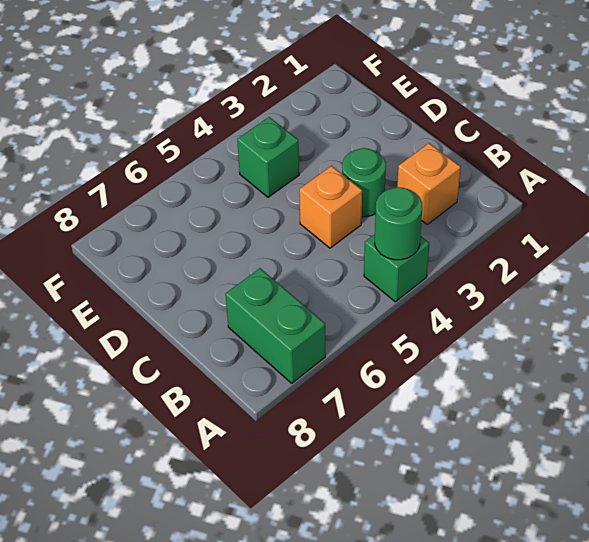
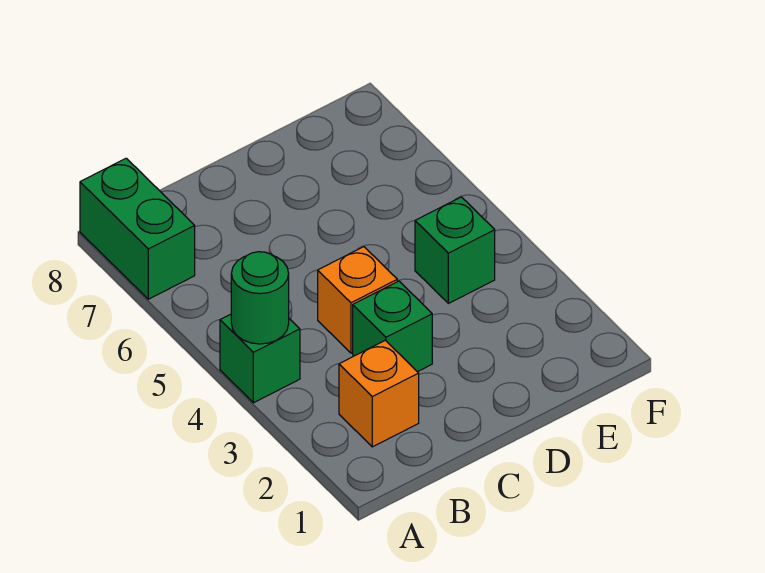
green 1x2 brick [226,268,325,383] -> green 1x2 brick turned to [80,158,195,299]
green 1x1 round brick [342,148,386,217] -> green 1x1 brick [353,281,432,372]

